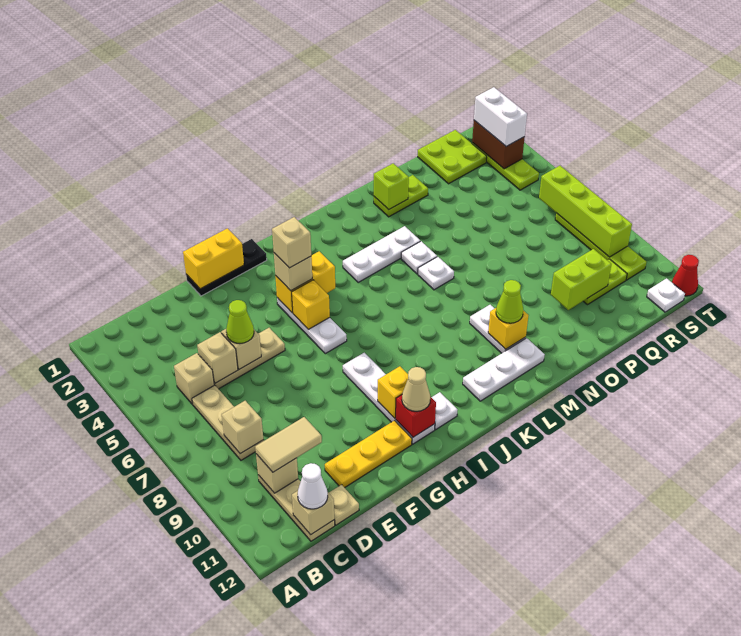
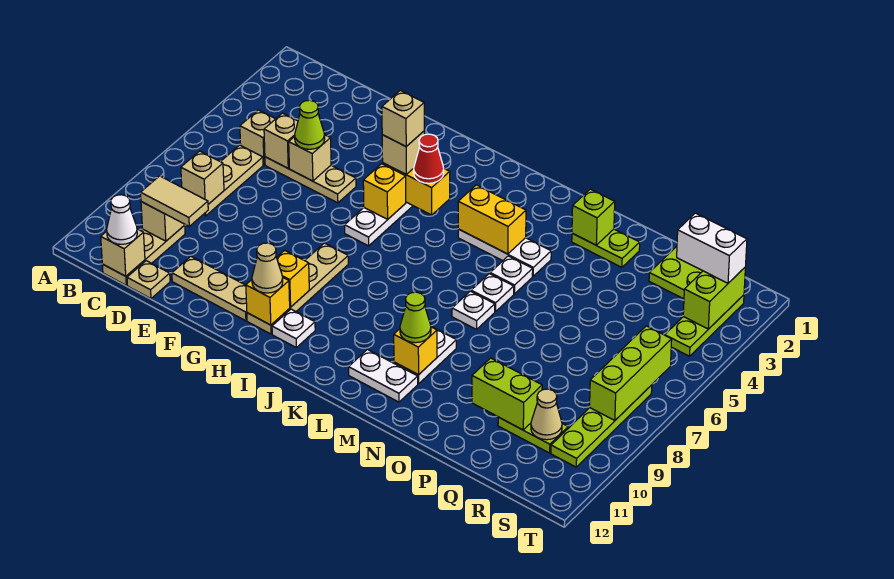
yellow 1x3 plate [325,421,412,488] -> tan 1x3 plate [172,256,247,321]
black 1x3 plate [186,239,267,296] -> none
yellow 1x2 brick [183,228,244,289] -> yellow 1x2 brick moved to [458,185,526,254]
white 1x4 plate [343,353,435,444] -> tan 1x4 plate [247,243,348,334]
red 1x1 brick [396,395,436,437] -> yellow 1x1 brick [246,278,290,325]
white 1x3 plate [463,338,545,401] -> white 1x2 plate [349,350,418,402]
none -> tan 1x1 cone [531,389,562,440]
brown 1x2 brick [472,120,525,169] -> lime 1x2 brick [683,268,745,329]
white 1x2 brick [474,87,527,146] -> white 1x2 brick turned to [677,213,747,283]
lime 1x4 brick [539,166,632,257] -> lime 1x3 brick [590,326,672,421]
white 1x1 plate [647,278,685,312] -> white 1x1 plate moved to [452,291,495,329]
red 1x1 cone [672,255,699,296] -> red 1x1 cone moved to [414,134,444,183]

